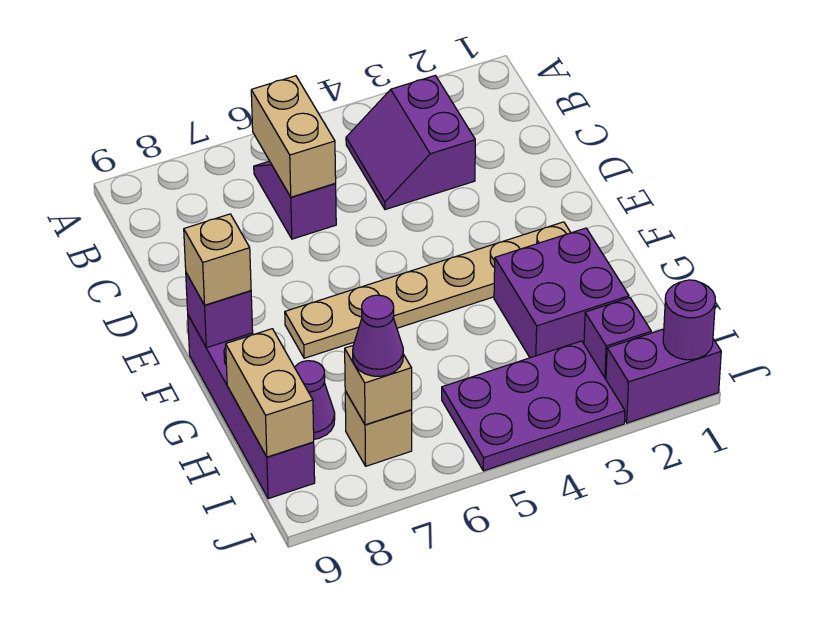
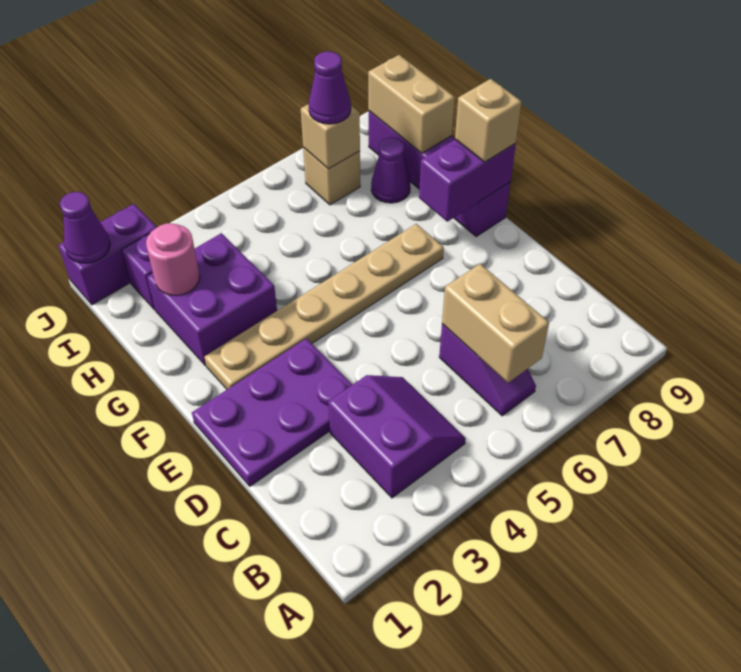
purple 1x1 brick [186,273,253,348] -> purple 1x2 brick [419,140,516,222]
none -> pink 1x1 round brick [146,223,200,295]
purple 2x3 plate [442,341,625,471] -> purple 2x3 plate moved to [192,338,352,486]
purple 1x1 round brick [663,280,715,360] -> purple 1x1 cone [60,192,110,263]

